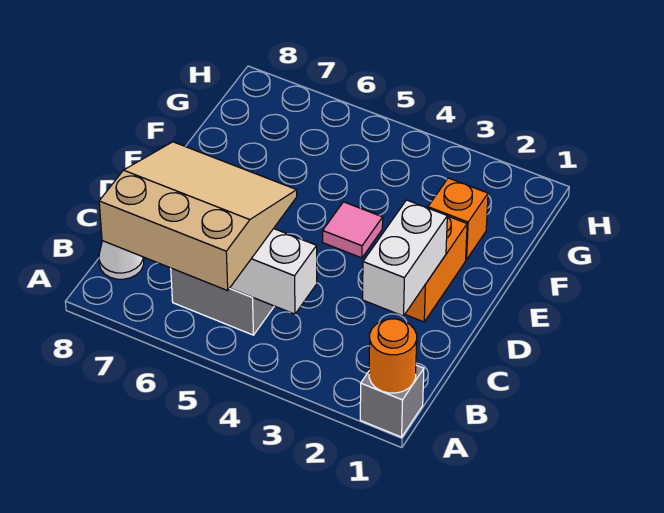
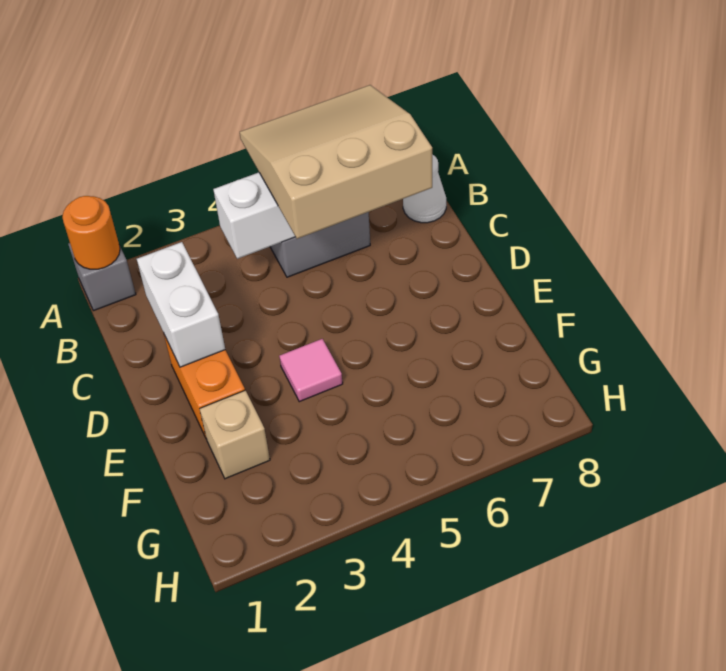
tan 3x3 slope [99,142,297,291] -> tan 3x3 slope turned to [240,85,432,239]
orange 1x1 brick [428,178,488,260] -> tan 1x1 brick [200,390,270,479]

